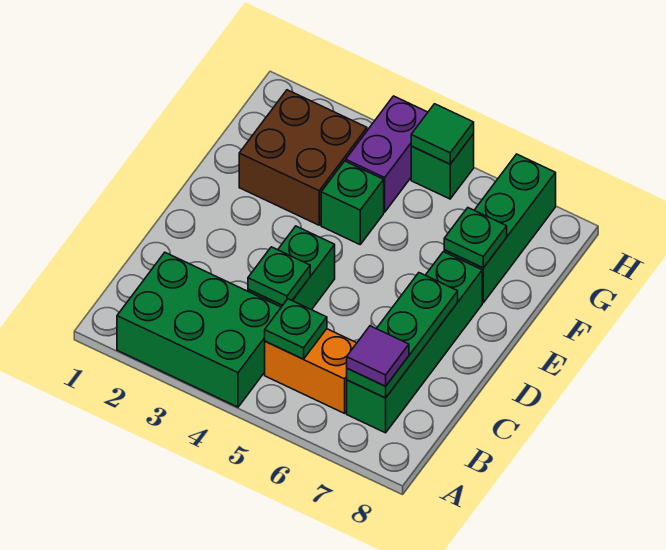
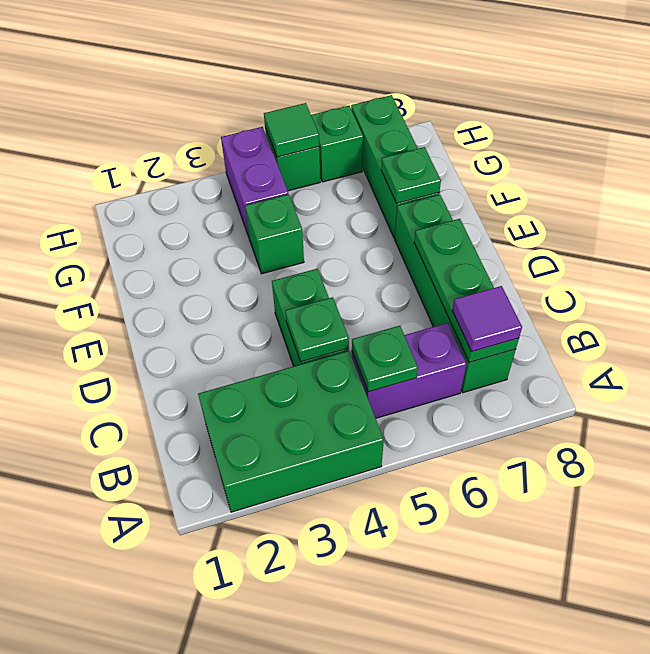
orange 1x2 brick [265,329,357,413] -> purple 1x2 brick [352,323,466,418]
brown 2x2 brick [239,90,367,225] -> none
none -> green 1x1 brick [311,106,363,182]

